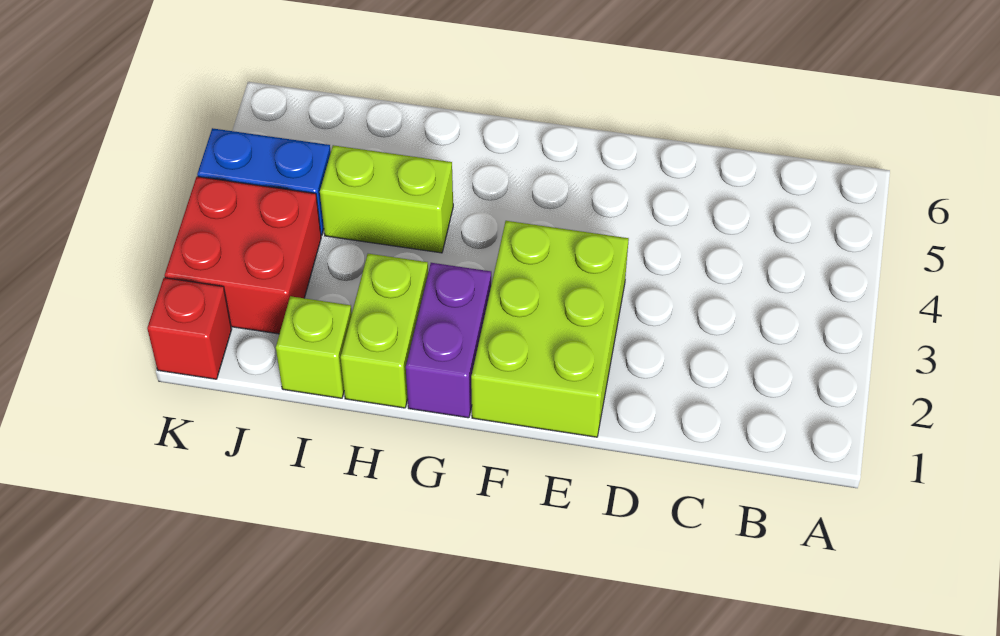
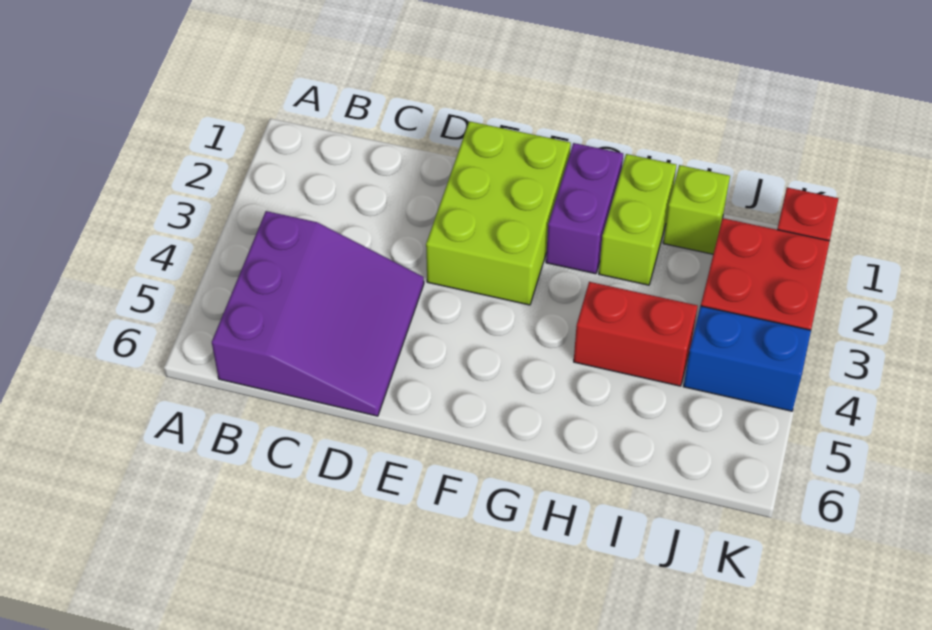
none -> purple 3x3 slope [212,211,424,416]
lime 1x2 brick [320,145,453,253] -> red 1x2 brick [574,282,698,386]

